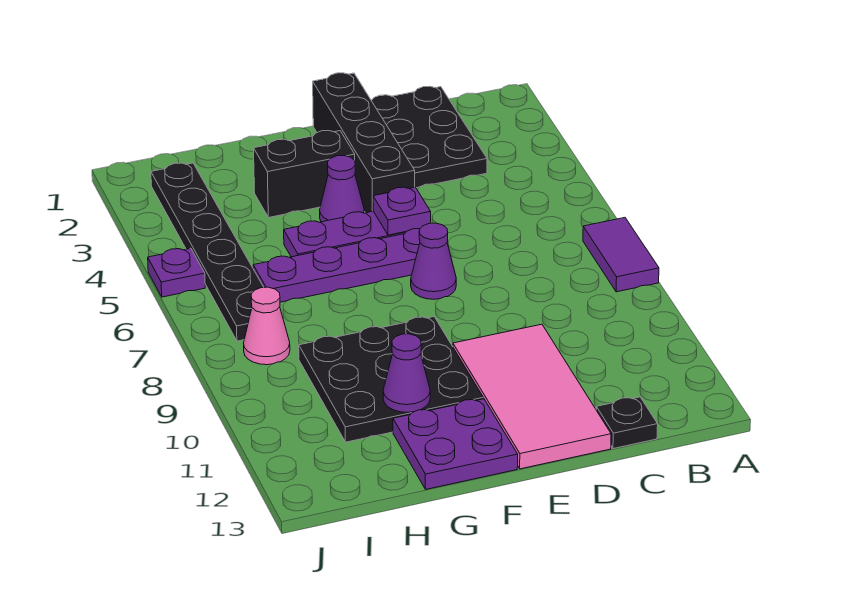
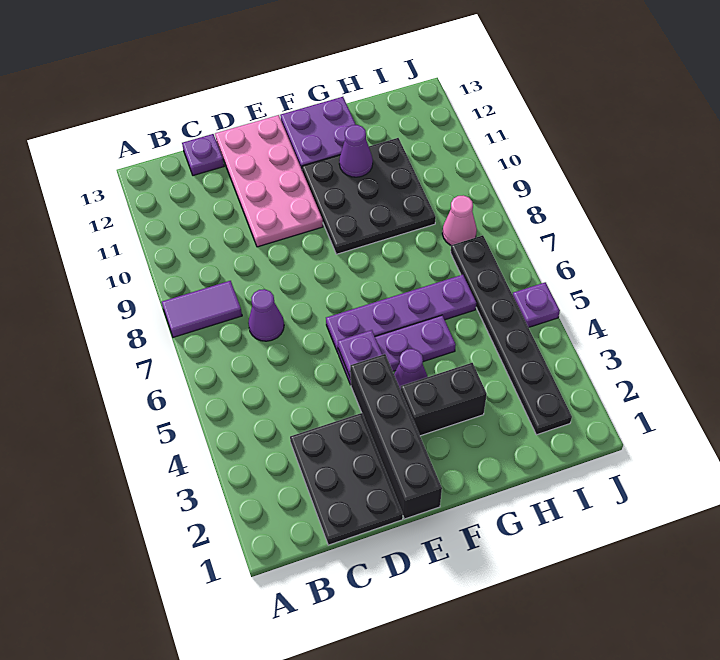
purple 1x2 tile [583,218,659,292] -> purple 1x2 tile turned to [162,281,242,337]
black 1x1 plate [596,397,658,449] -> purple 1x1 plate [182,134,224,175]
pink 2x4 tile [453,324,611,469] -> pink 2x4 plate [215,115,323,247]
purple 1x1 cone [411,223,456,299] -> purple 1x1 cone moved to [248,289,284,341]

